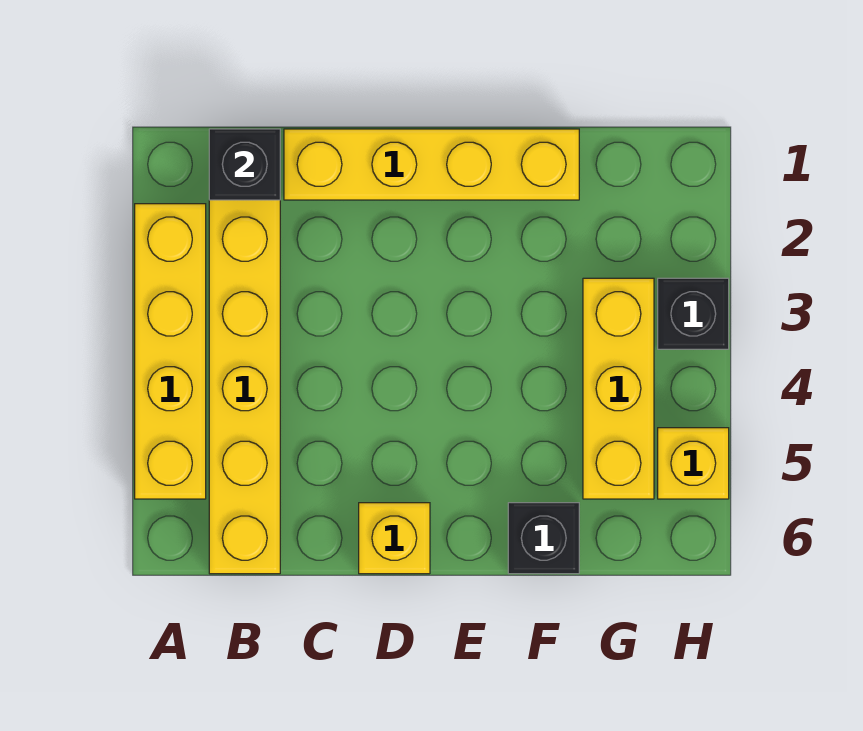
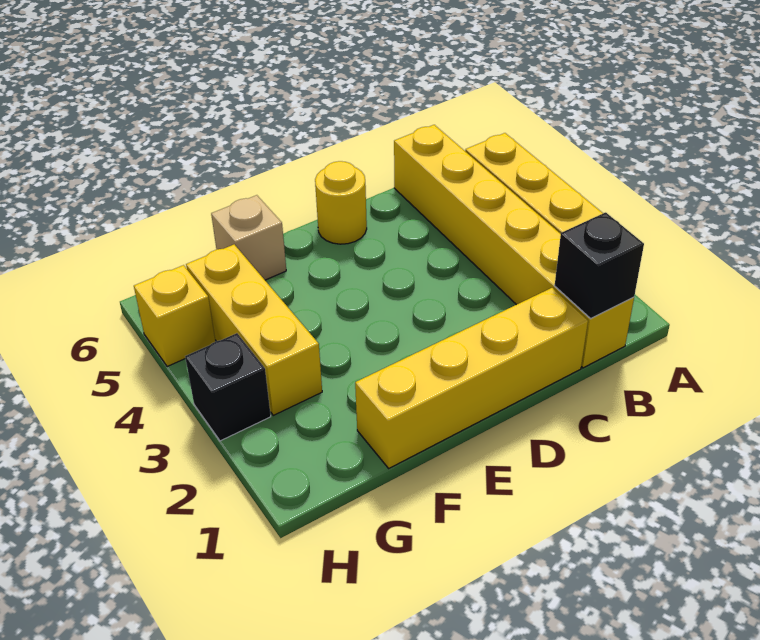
yellow 1x1 brick [359,503,430,574] -> yellow 1x1 round brick [315,161,367,244]
black 1x1 brick [508,503,579,574] -> tan 1x1 brick [211,195,286,280]

